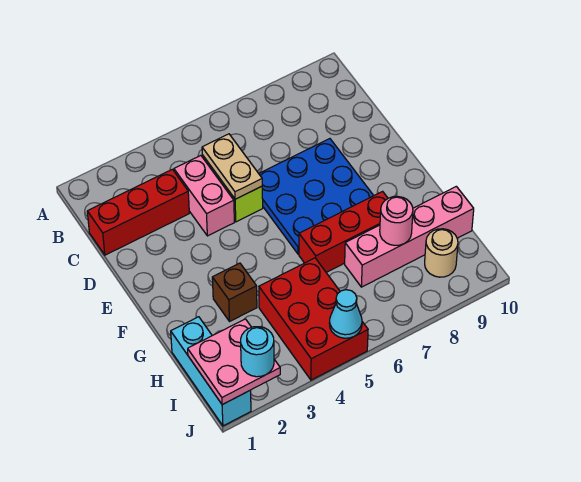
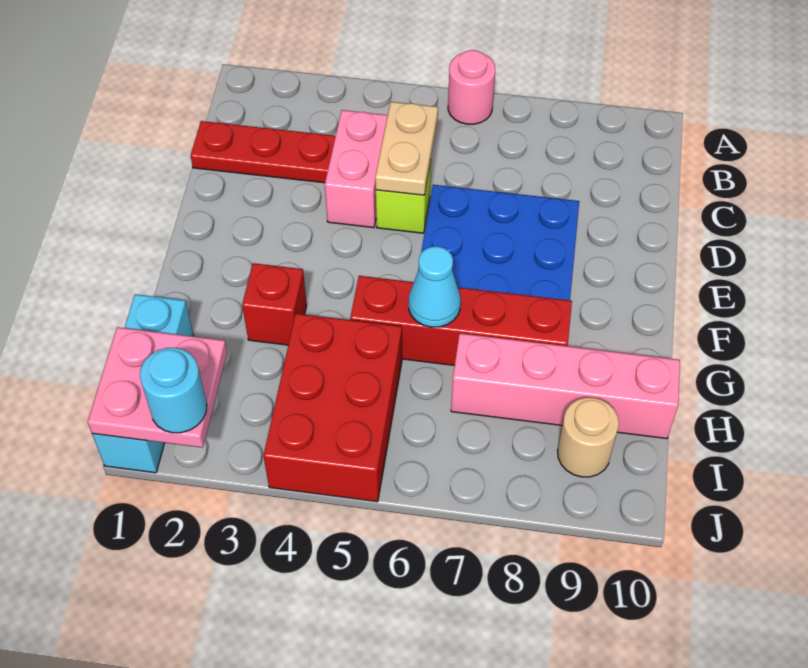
red 1x3 brick [87,169,189,255] -> red 1x3 plate [191,121,336,183]
brown 1x1 brick [212,263,257,322] -> red 1x1 brick [242,263,307,345]
red 1x3 brick [299,191,388,272] -> red 1x4 brick [350,276,572,365]
pink 1x1 round brick [380,196,413,245] -> pink 1x1 round brick moved to [448,50,495,124]
cyan 1x1 cone [329,290,362,338] -> cyan 1x1 cone moved to [409,246,461,327]

